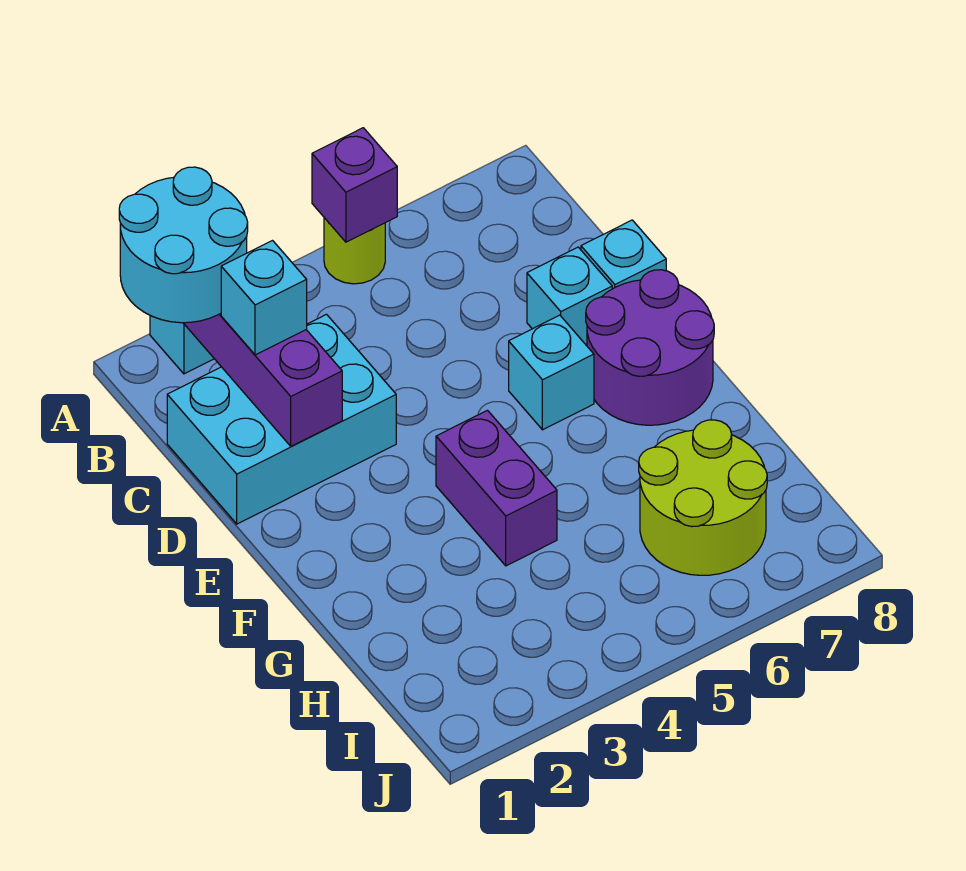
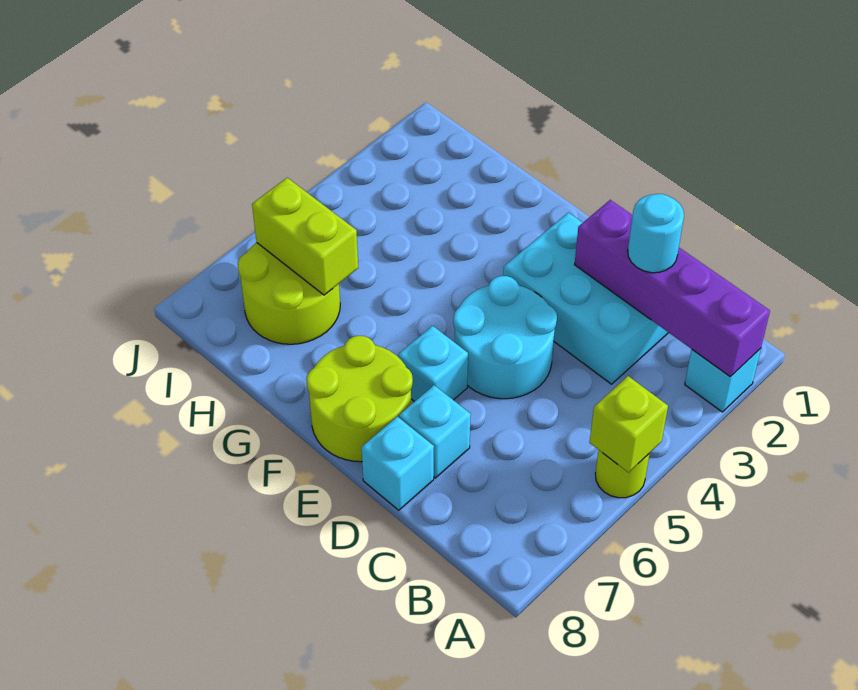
cyan 2x2 round brick [119,167,248,323] -> cyan 2x2 round brick moved to [453,276,557,399]
purple 1x1 brick [312,128,397,242] -> lime 1x1 brick [589,376,668,473]
cyan 2x3 brick [167,314,396,524] -> cyan 2x3 brick turned to [503,213,669,384]
cyan 1x1 brick [221,241,307,355] -> cyan 1x1 round brick [628,194,684,273]
purple 2x2 round brick [586,270,714,425] -> lime 2x2 round brick [306,336,413,462]
purple 1x2 brick [436,410,557,566] -> none
none -> lime 1x2 brick [252,178,358,295]

